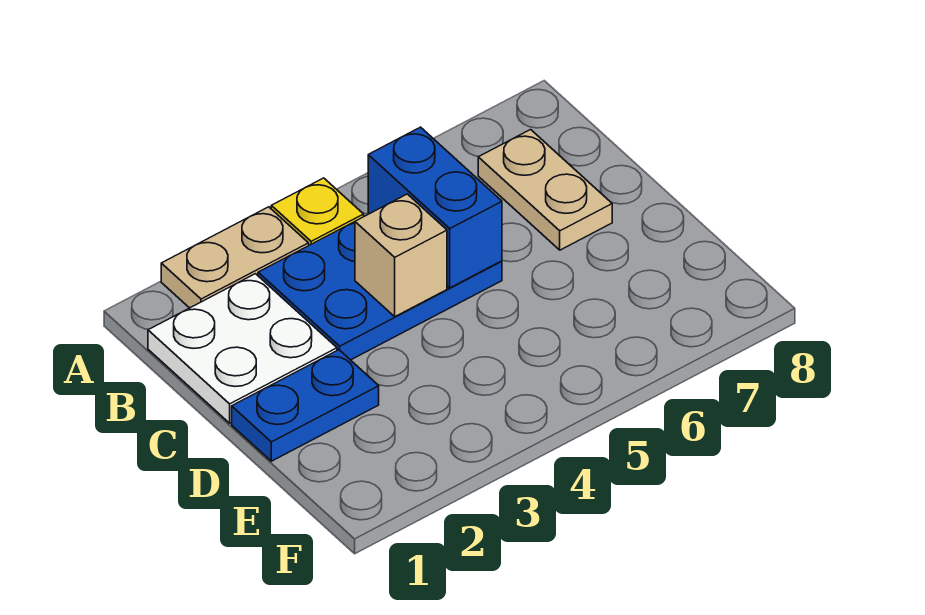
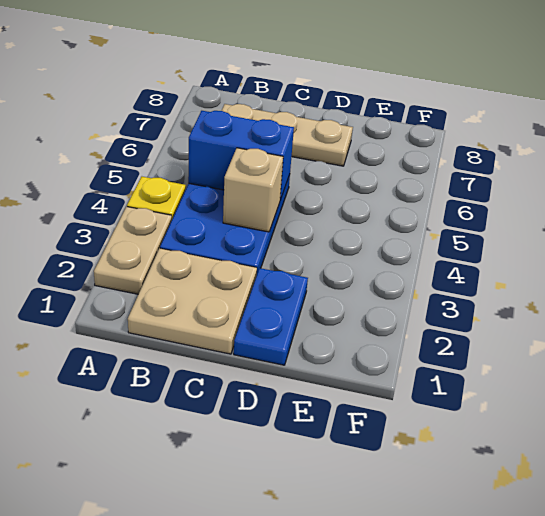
white 2x2 plate [148,274,337,423] -> tan 2x2 plate [128,248,257,354]
tan 1x2 plate [478,130,612,250] -> tan 1x3 plate [222,104,353,166]

